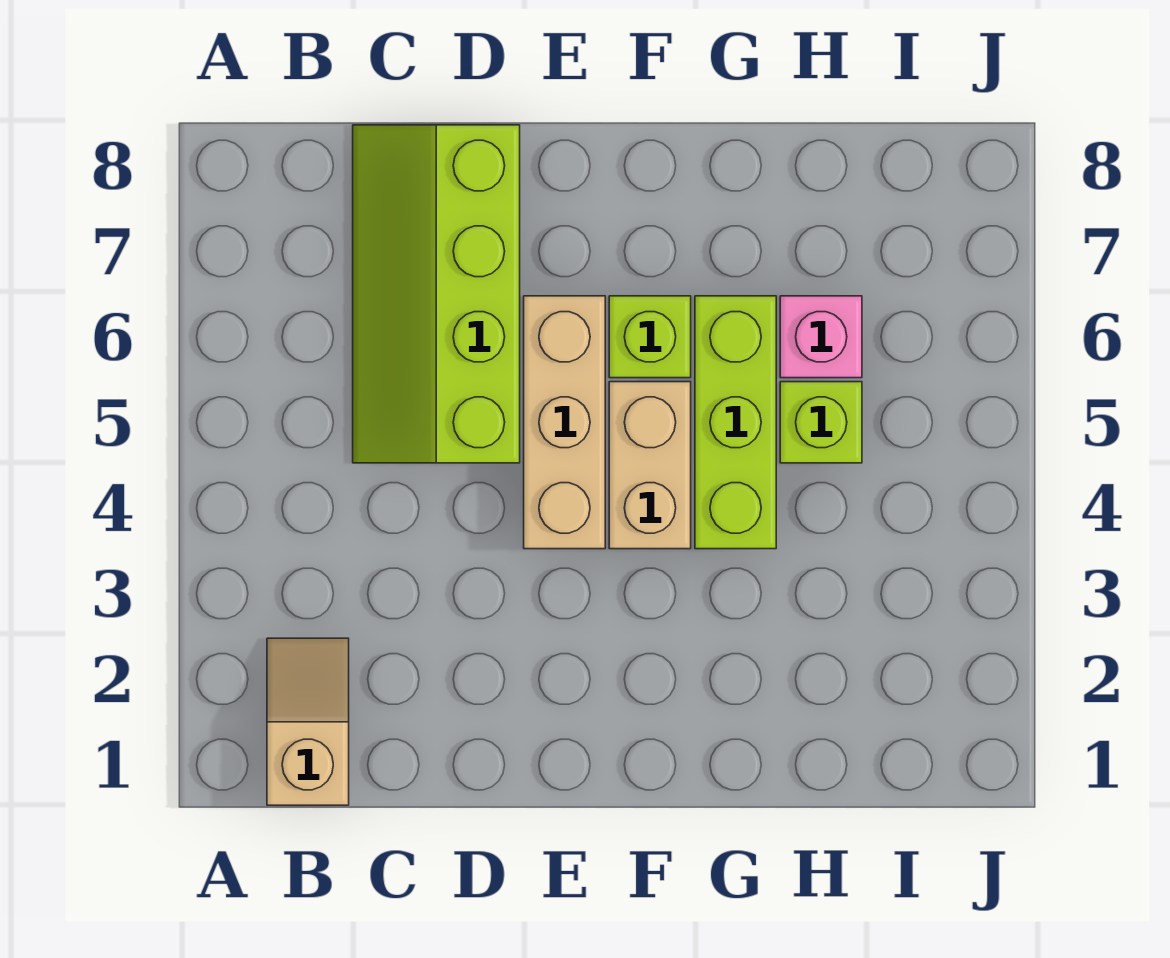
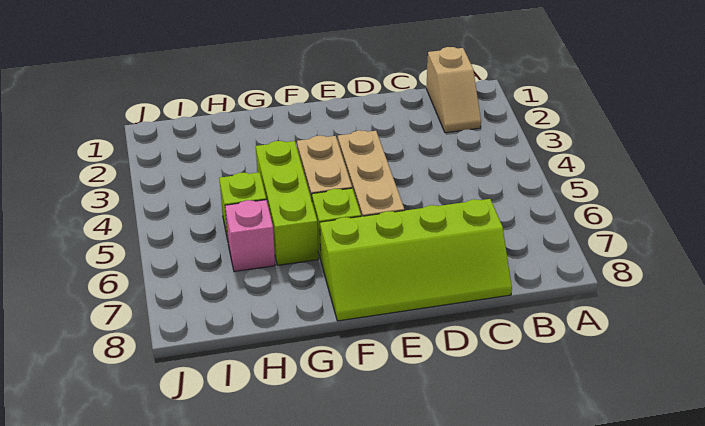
lime 2x4 slope [353,125,520,463] -> lime 2x4 slope turned to [320,199,512,321]

